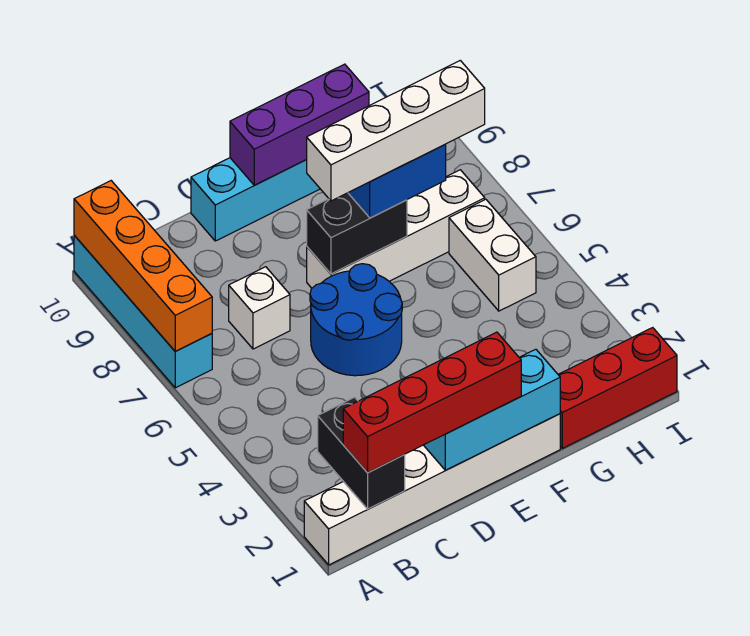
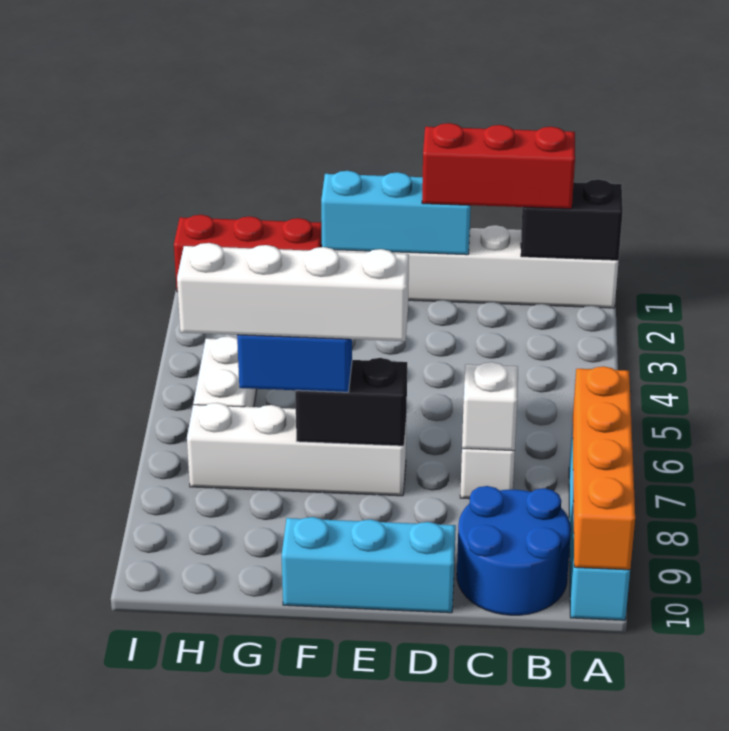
black 1x2 brick [318,397,405,509] -> black 1x2 brick turned to [521,179,623,260]
red 1x4 brick [343,332,521,473] -> red 1x3 brick [422,123,575,209]
none -> white 1x1 brick [462,362,518,451]
blue 2x2 round brick [310,264,402,376] -> blue 2x2 round brick moved to [457,486,571,615]
purple 1x3 brick [230,64,369,185] -> none

